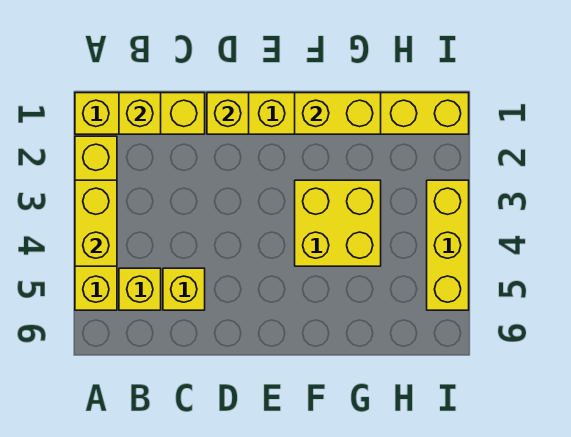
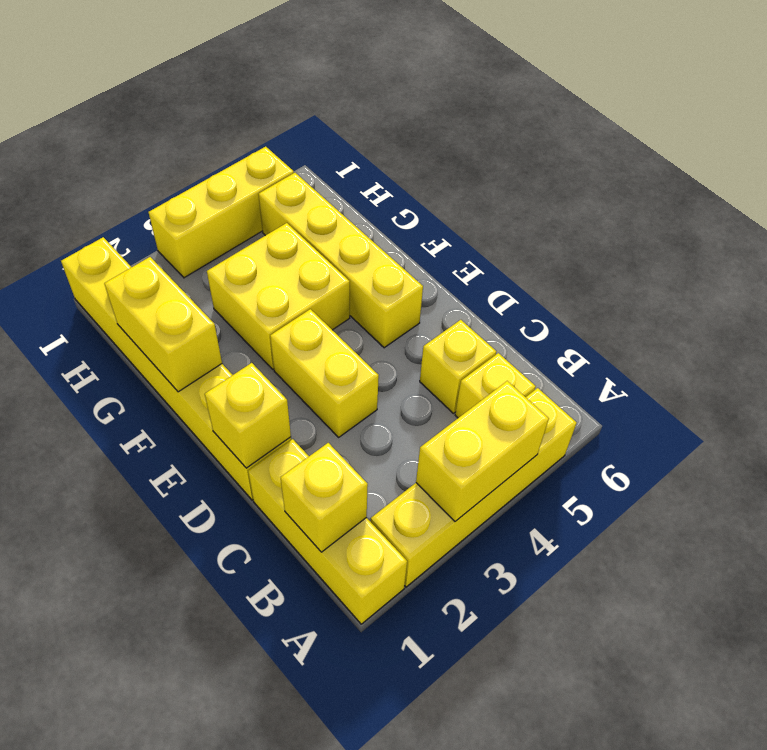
none -> yellow 1x2 brick [270,309,379,437]
none -> yellow 1x4 brick [259,173,423,348]

